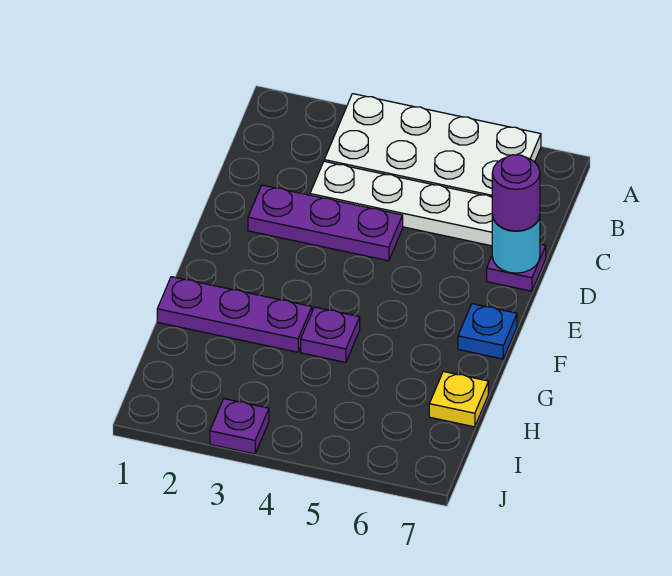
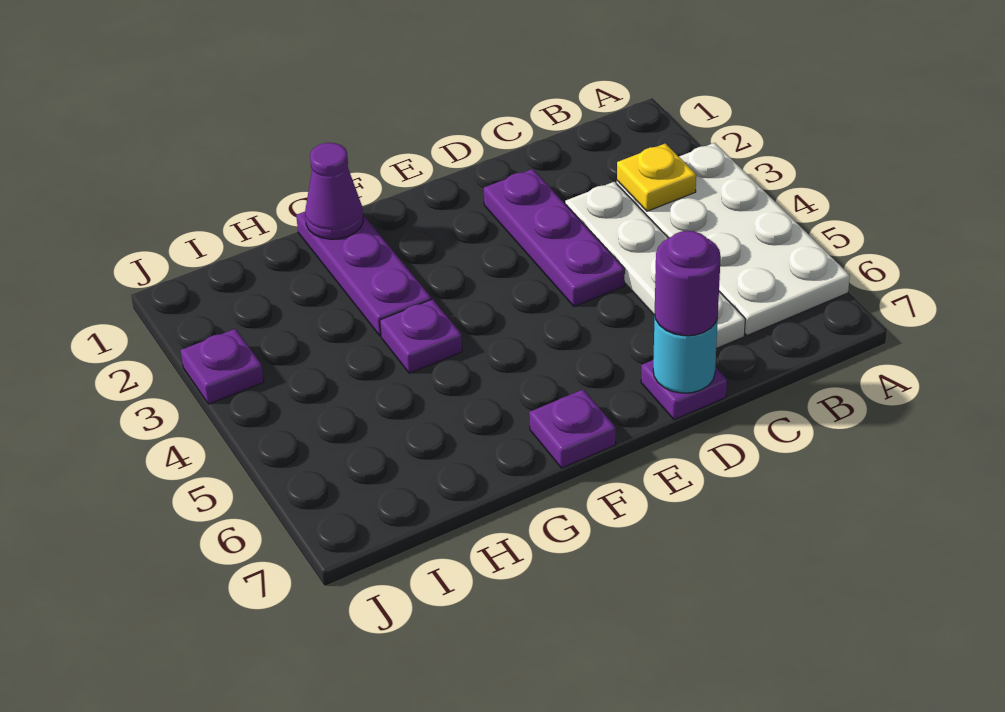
blue 1x1 plate [458,304,517,359] -> purple 1x1 plate [529,390,616,468]
none -> purple 1x1 cone [305,143,363,239]
yellow 1x1 plate [429,371,488,427] -> yellow 1x1 plate moved to [617,143,696,211]

